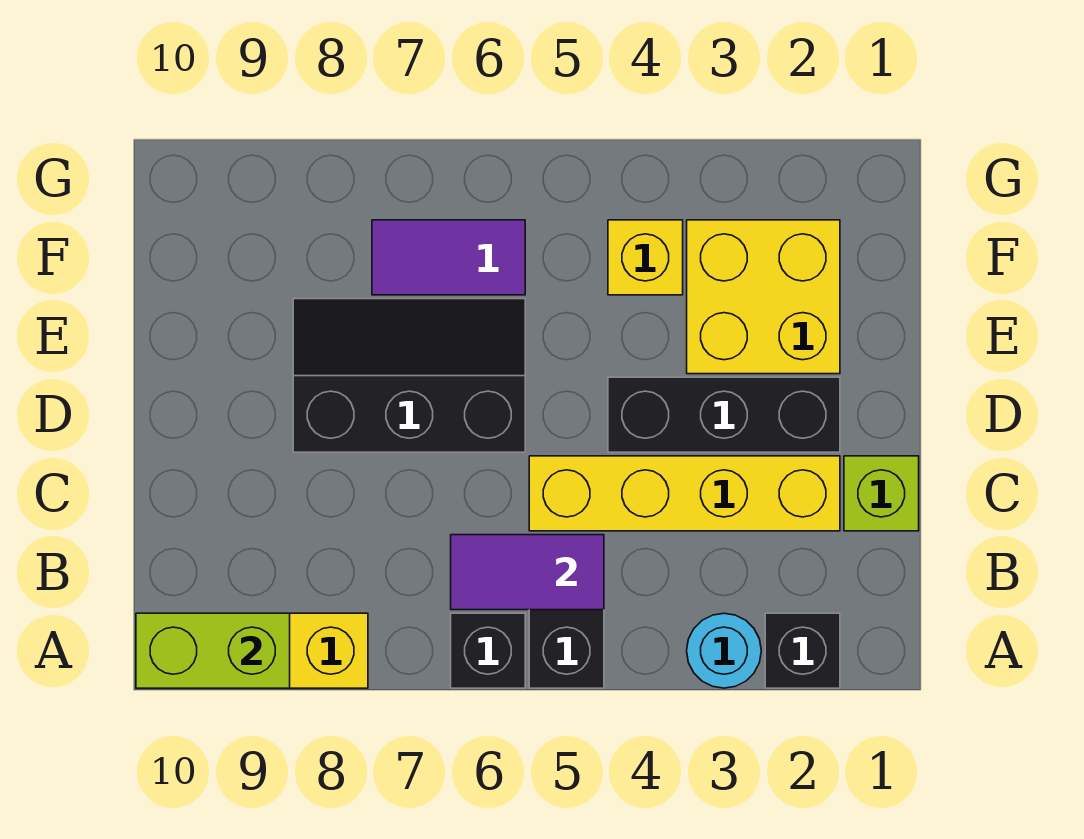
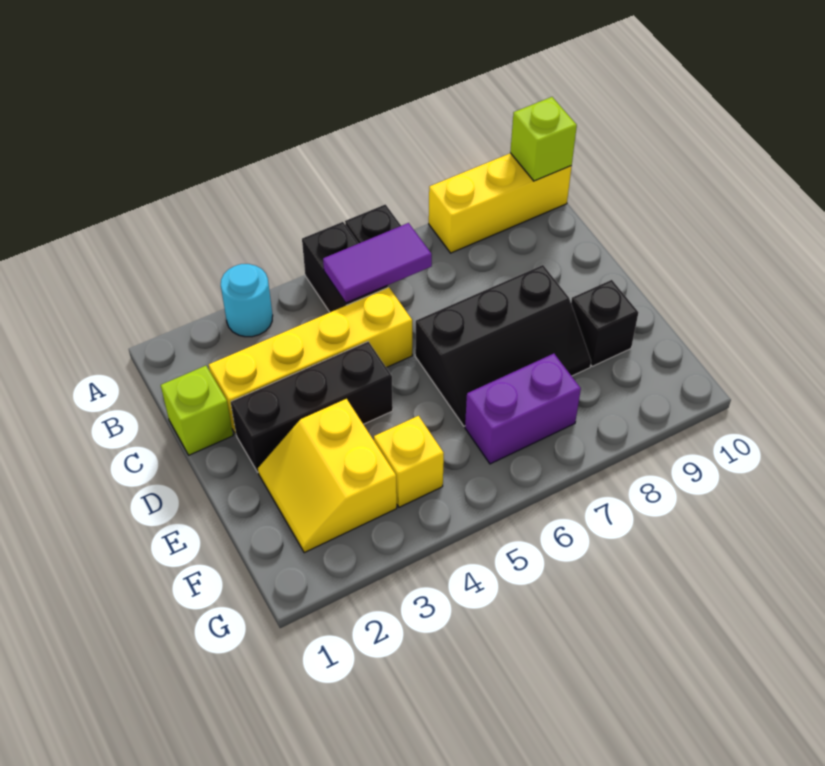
black 1x1 brick [765,613,840,688] -> black 1x1 brick moved to [571,280,638,366]
lime 1x2 brick [136,613,290,688] -> lime 1x1 brick [510,97,577,181]
yellow 2x2 brick [687,220,840,374] -> yellow 2x2 slope [258,399,397,553]
purple 1x2 tile [372,220,525,295] -> purple 1x2 brick [465,354,581,464]

